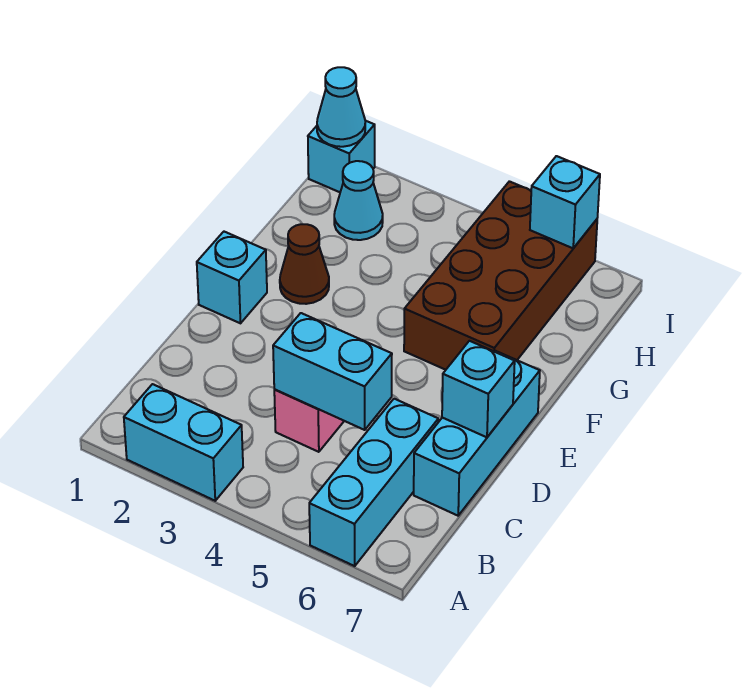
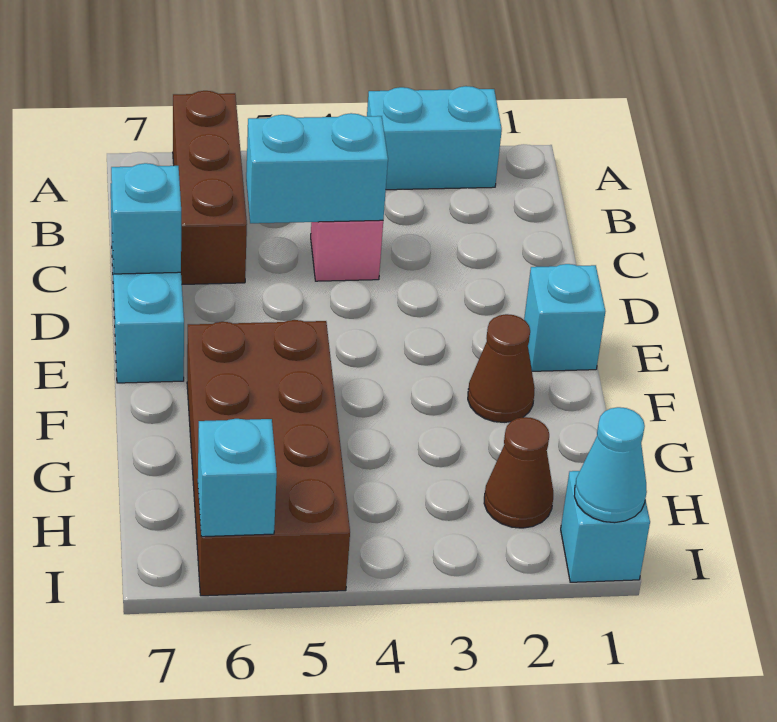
cyan 1x3 brick [309,399,438,566] -> brown 1x3 brick [173,91,247,284]
cyan 1x1 cone [334,161,383,240] -> brown 1x1 cone [484,417,553,528]

